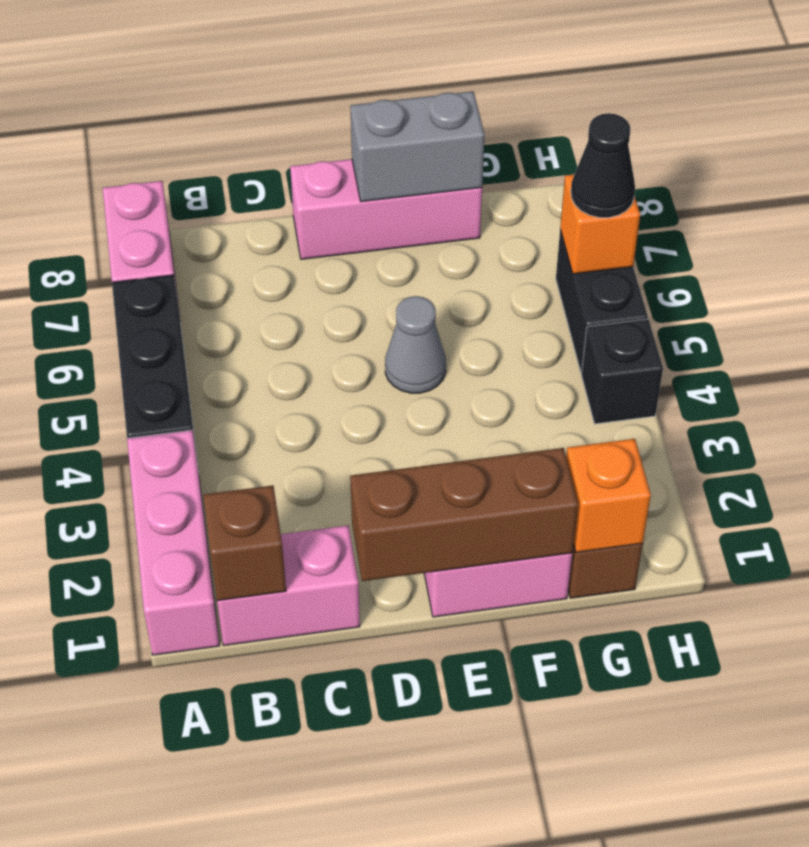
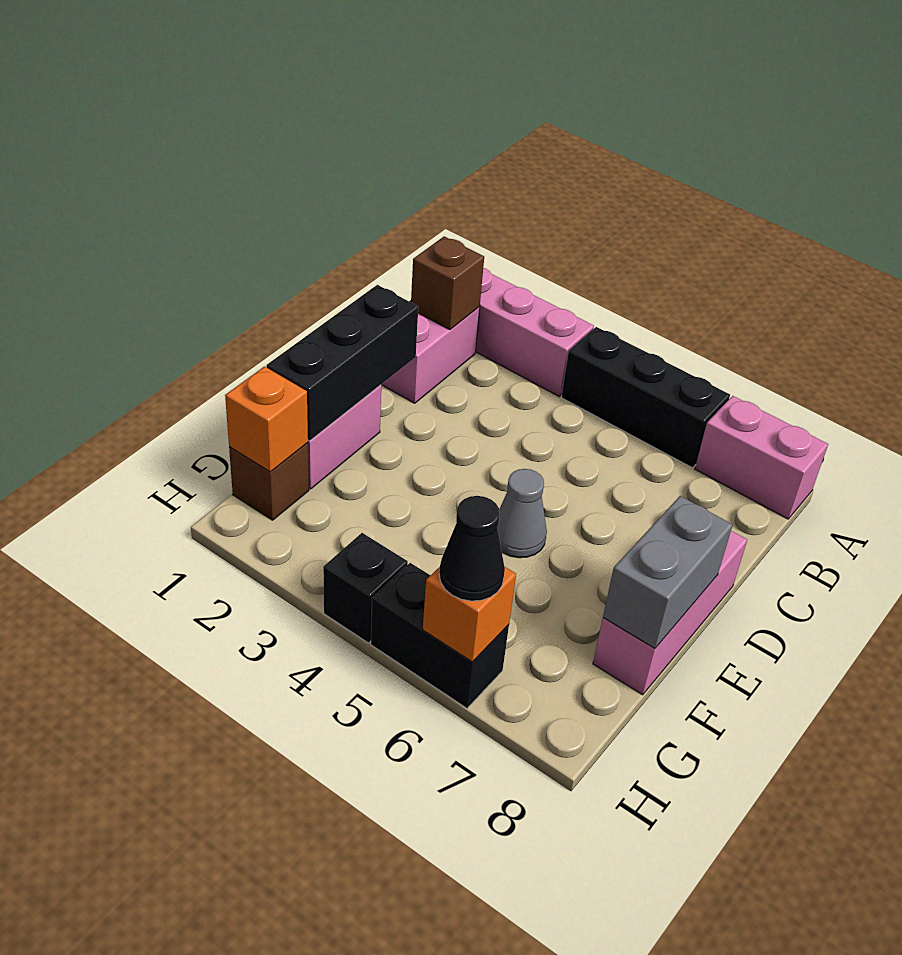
brown 1x3 brick [350,448,578,581] -> black 1x3 brick [266,285,418,441]

